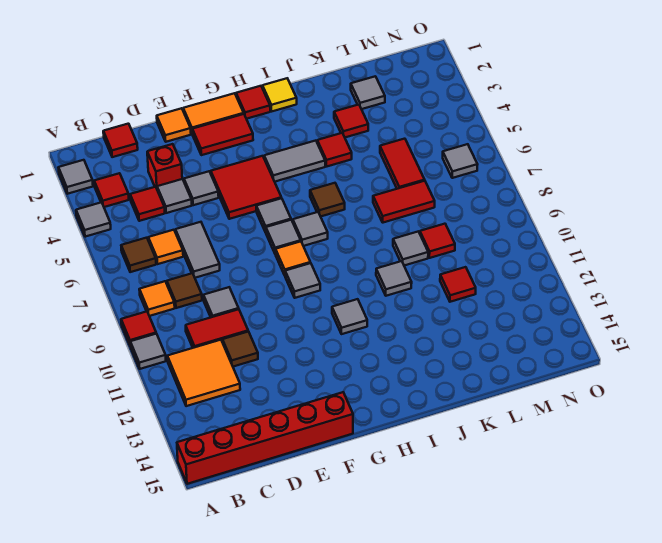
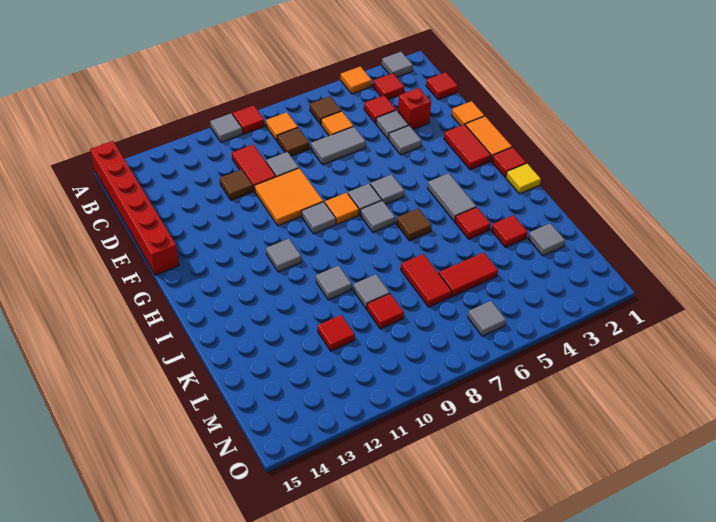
grey 1x1 tile [76,202,111,237] -> orange 1x1 tile [341,66,372,94]
orange 2x2 tile [167,340,240,406] -> orange 2x2 tile moved to [254,168,323,226]
red 2x2 tile [211,156,281,219] -> none

